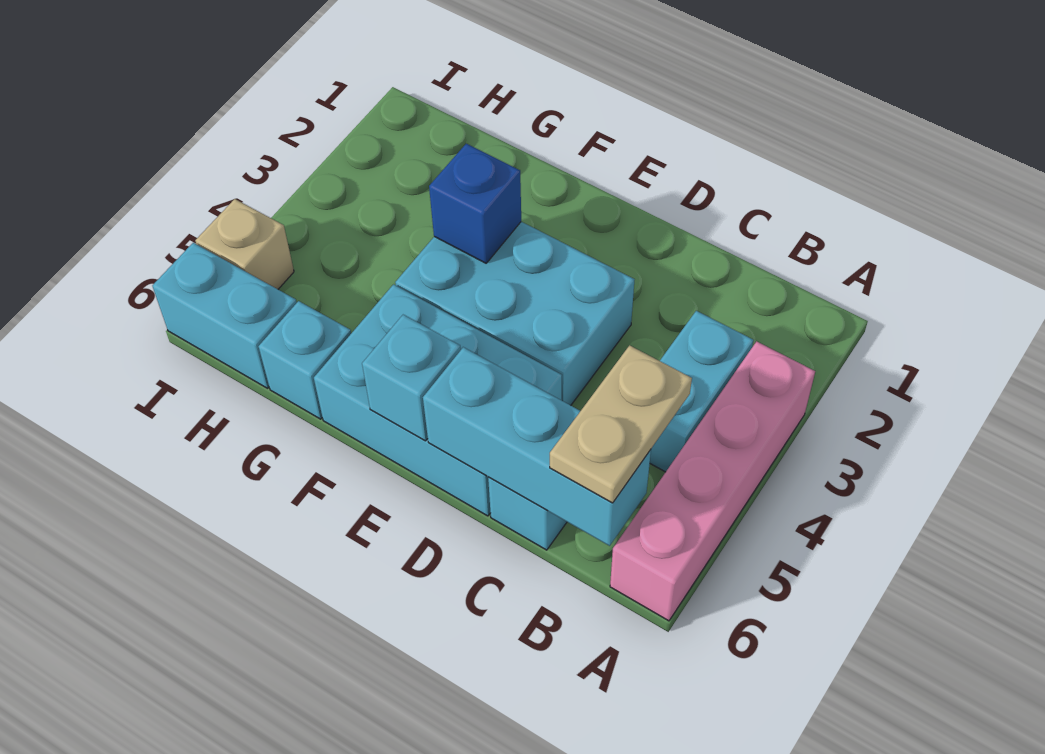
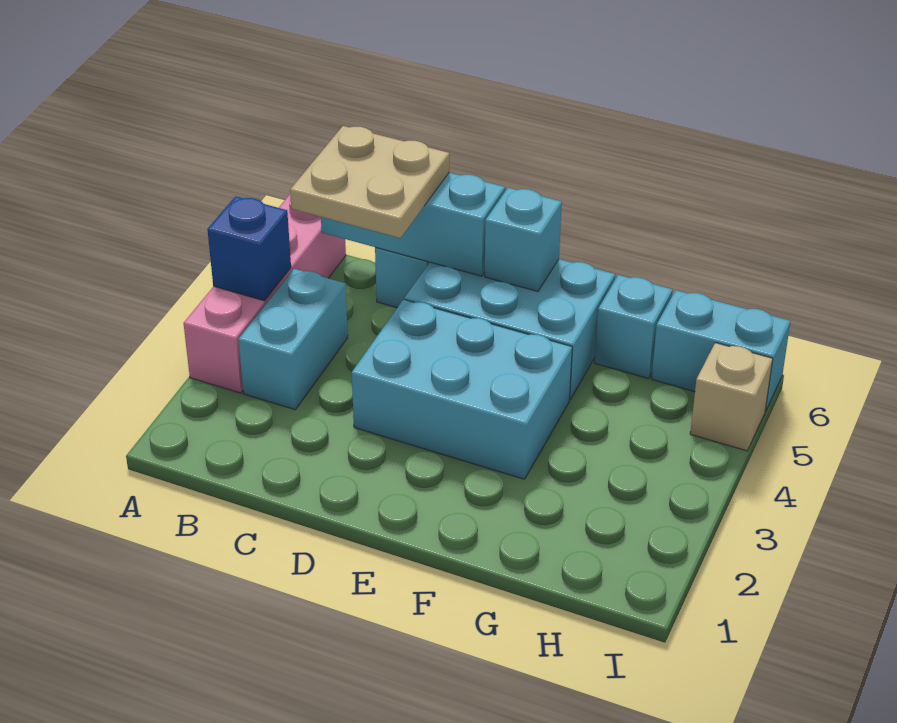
tan 1x2 plate [550,345,692,503] -> tan 2x2 plate [290,126,449,238]
blue 1x1 brick [429,144,521,263] -> blue 1x1 brick moved to [207,196,291,301]

